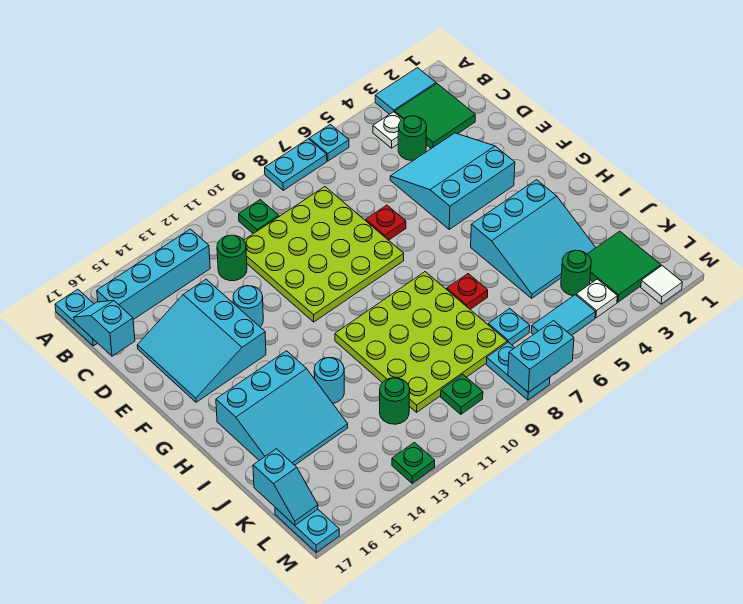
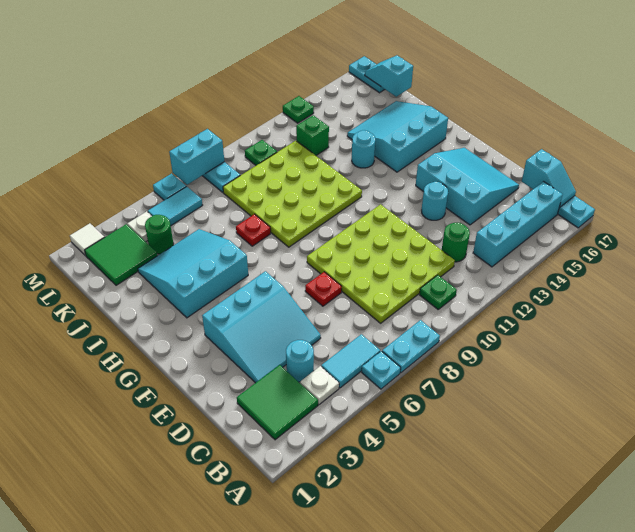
cyan 1x2 tile [375,68,436,114] -> cyan 1x2 tile moved to [321,334,380,388]
green 1x1 round brick [398,116,427,160] -> cyan 1x1 round brick [286,340,314,382]
cyan 1x1 plate [488,308,530,345] -> cyan 1x1 plate moved to [153,174,186,200]
green 1x1 round brick [380,378,410,424] -> green 1x1 brick [296,115,329,155]

